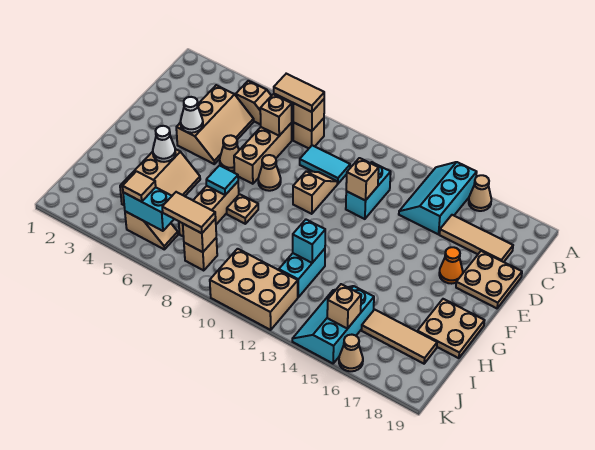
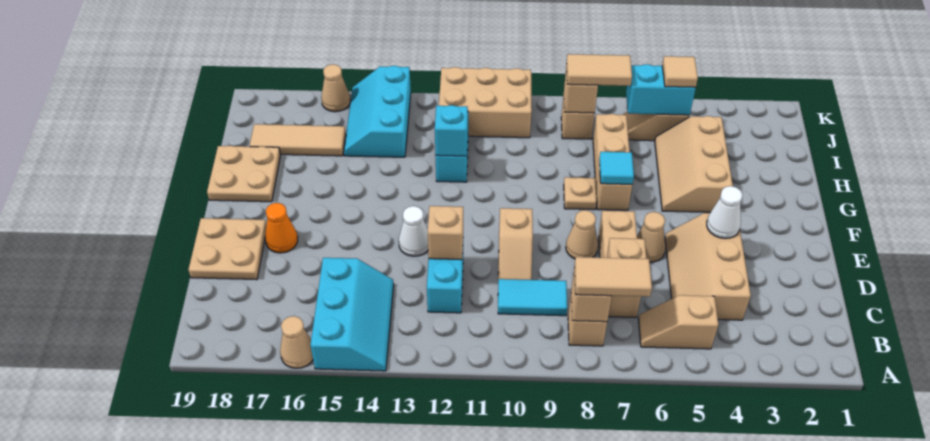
tan 1x3 tile [440,215,513,262] -> none
white 1x1 cone [153,126,175,162] -> white 1x1 cone moved to [399,206,428,256]
cyan 2x3 slope [292,286,374,363] -> cyan 2x3 slope turned to [344,66,411,157]
tan 1x1 brick [327,284,361,329] -> none

